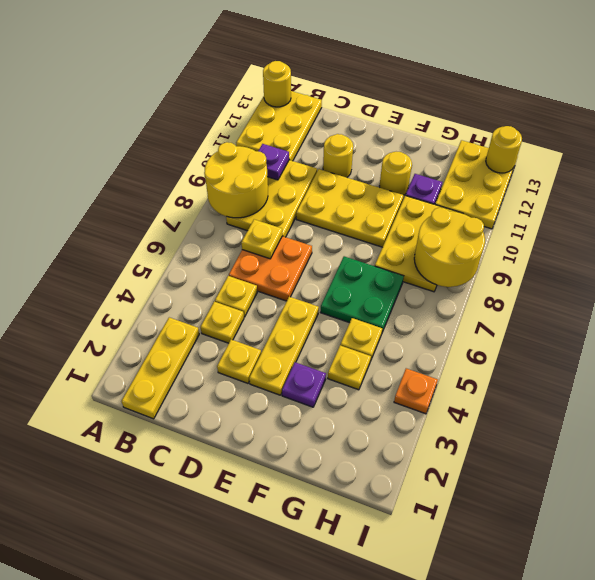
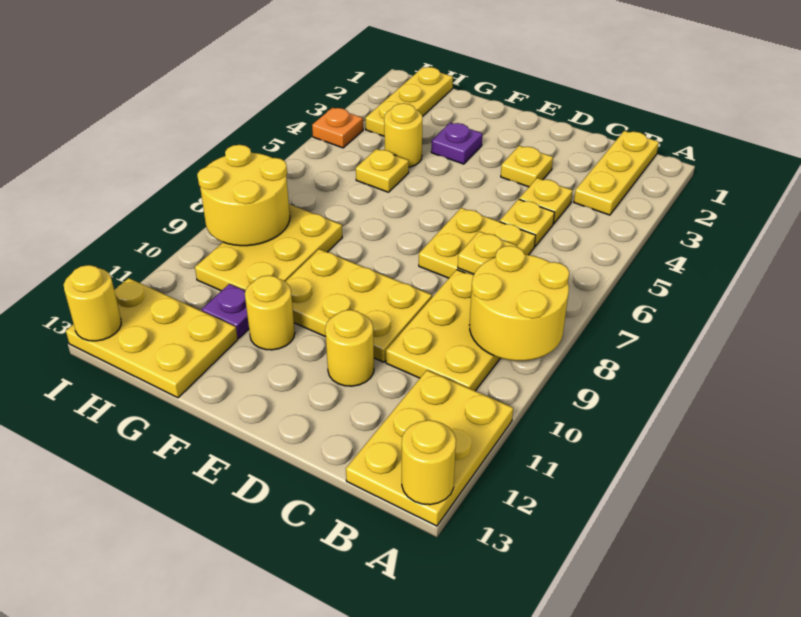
purple 1x1 plate [258,144,289,180] -> none
orange 2x2 plate [229,236,312,301] -> yellow 2x2 plate [419,208,536,278]
yellow 1x3 plate [249,297,319,395] -> yellow 1x3 plate moved to [366,67,453,136]
green 2x2 plate [321,256,404,332] -> none
yellow 1x1 plate [328,345,371,390] -> yellow 1x1 round brick [384,103,423,167]
yellow 2x3 plate [435,140,517,229] -> yellow 2x3 plate turned to [66,278,238,398]

